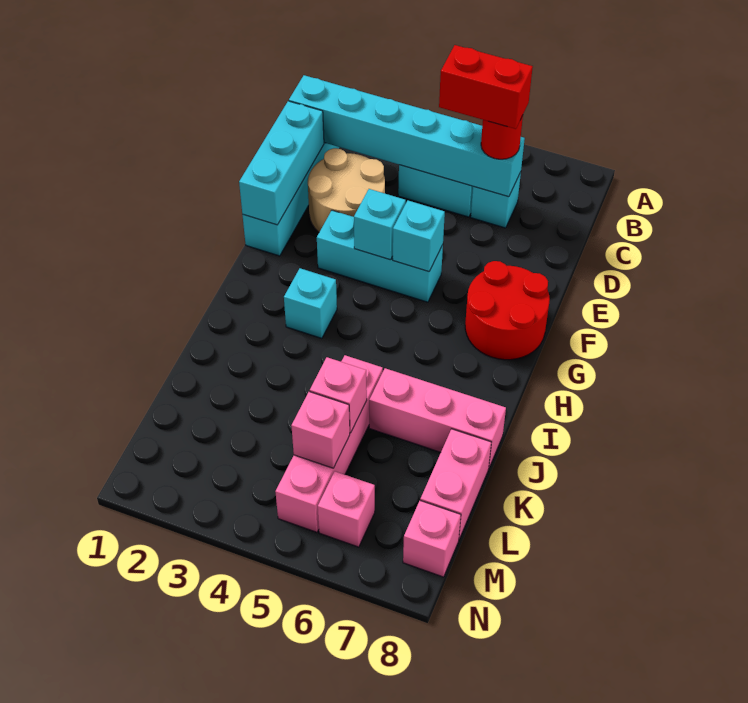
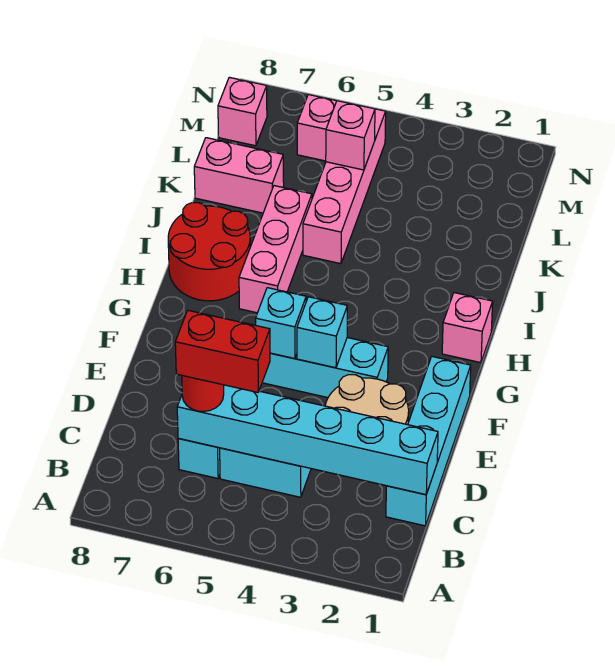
cyan 1x3 brick [239,101,324,225] -> none
red 2x2 round brick [465,261,550,360] -> red 2x2 round brick moved to [168,203,250,301]
cyan 1x1 brick [284,268,337,338] -> none
pink 1x3 brick [369,368,506,467] -> pink 1x3 brick turned to [239,186,312,313]
pink 1x1 brick [310,357,367,433] -> pink 1x1 brick moved to [442,293,493,363]
pink 1x2 brick [420,429,491,539] -> pink 1x2 brick turned to [194,138,284,213]

